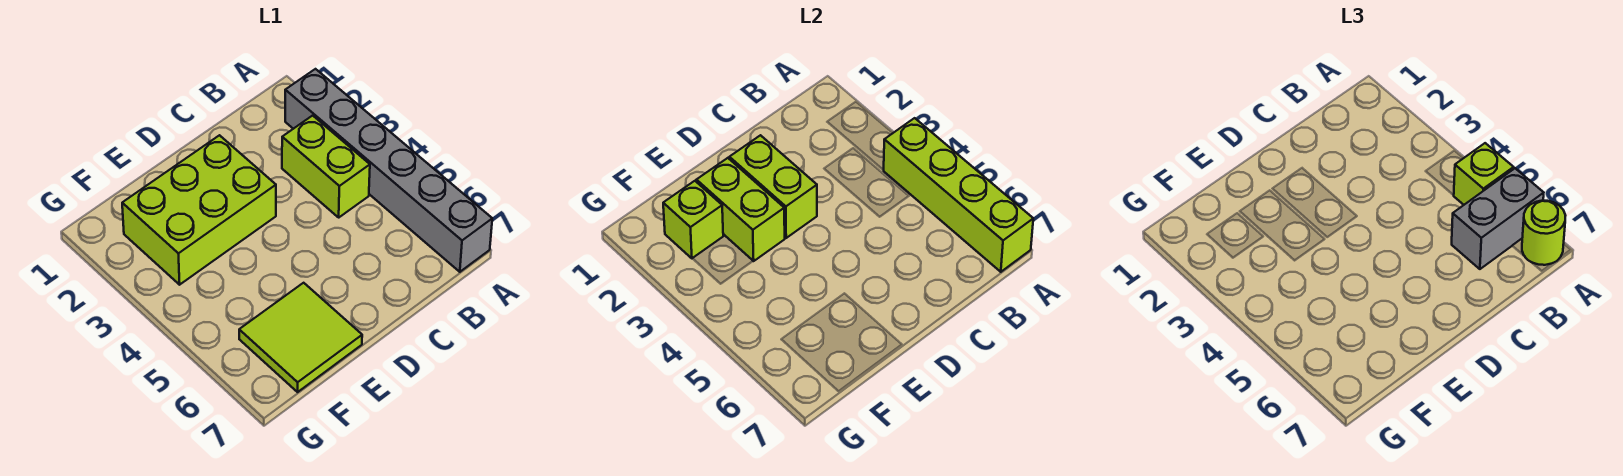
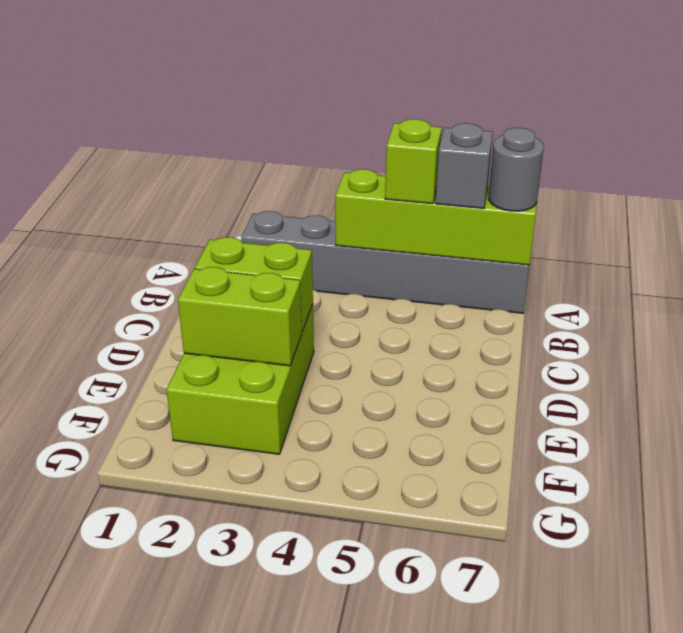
grey 1x2 brick [1452,168,1544,269] -> grey 1x1 brick [436,123,493,208]
lime 1x1 round brick [1522,201,1566,265] -> grey 1x1 round brick [489,128,544,211]
lime 1x2 brick [282,115,370,217] -> none
lime 2x2 tile [239,283,362,392] -> none
lime 1x1 brick [663,181,723,258] -> none

